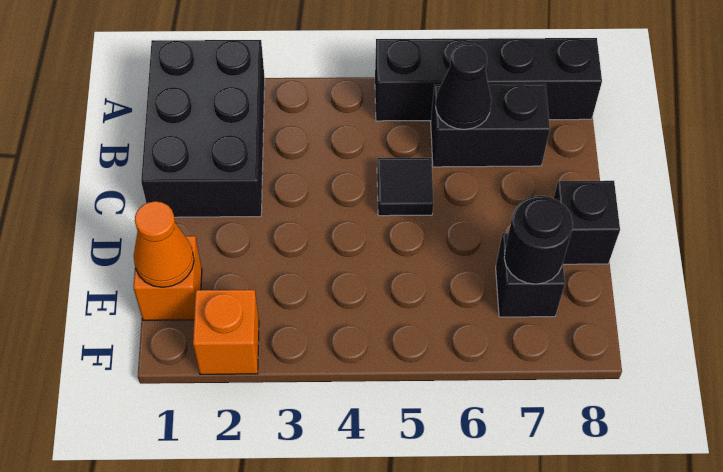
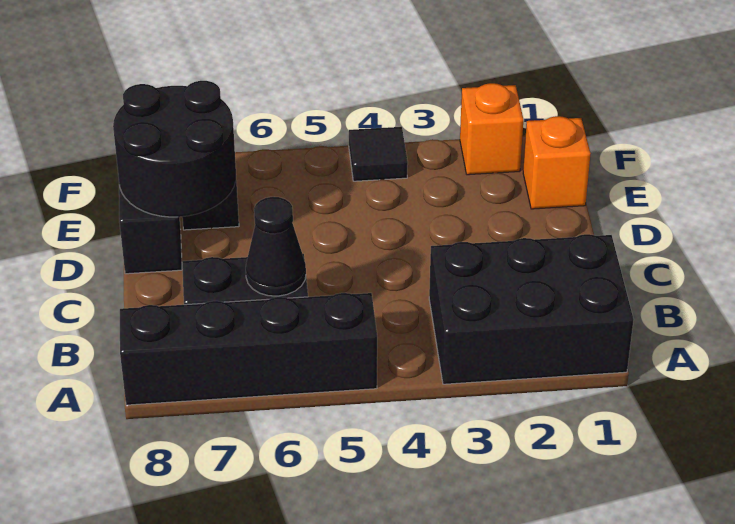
black 2x3 brick [141,40,265,217] -> black 2x3 brick turned to [429,234,634,384]
black 1x1 tile [377,158,434,216] -> black 1x1 tile moved to [349,127,408,181]
orange 1x1 cone [134,201,194,287] -> none
black 1x1 round brick [504,196,573,284] -> black 2x2 round brick [113,81,236,217]

